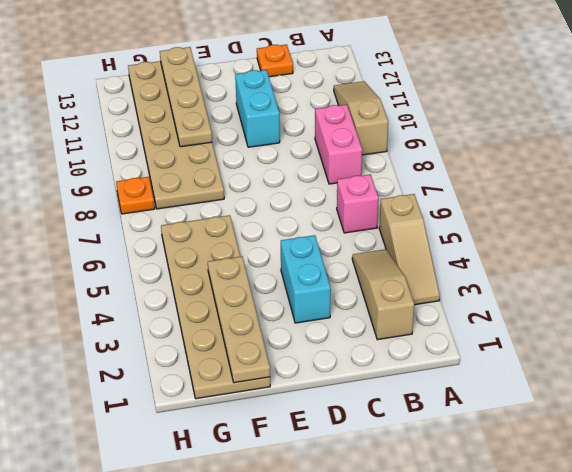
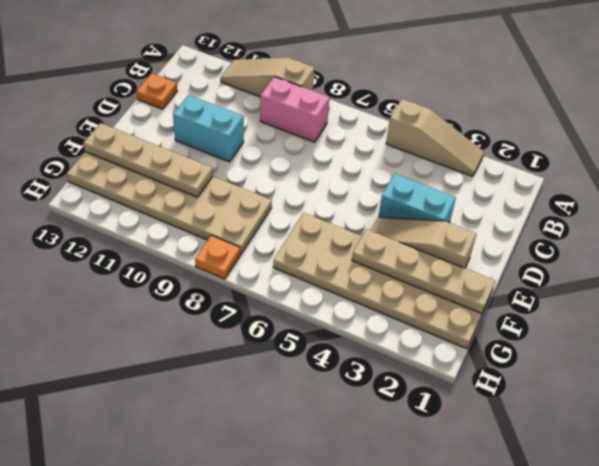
tan 1x3 slope [352,249,414,340] -> tan 1x3 slope moved to [371,217,476,268]
pink 1x1 brick [337,174,379,233] -> none

